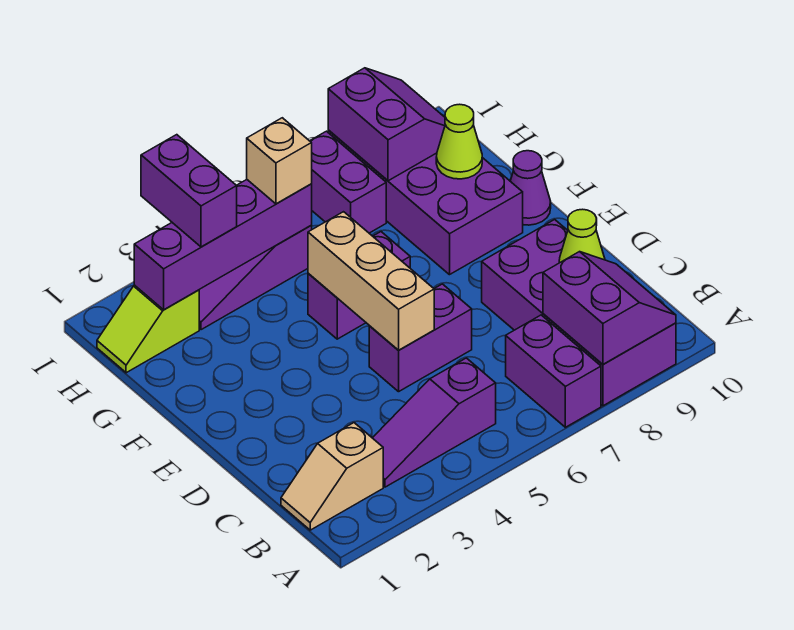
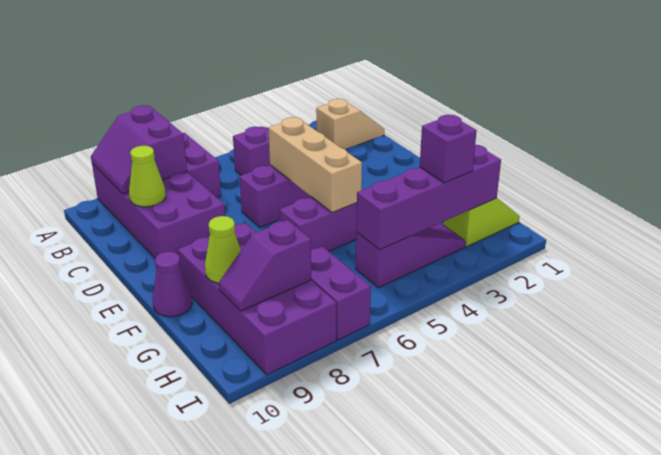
purple 1x2 brick [141,135,237,247] -> purple 1x1 brick [420,115,477,183]
tan 1x1 brick [247,118,312,204] -> none
purple 2x2 slope [328,68,445,181] -> purple 1x2 slope [219,220,311,311]

